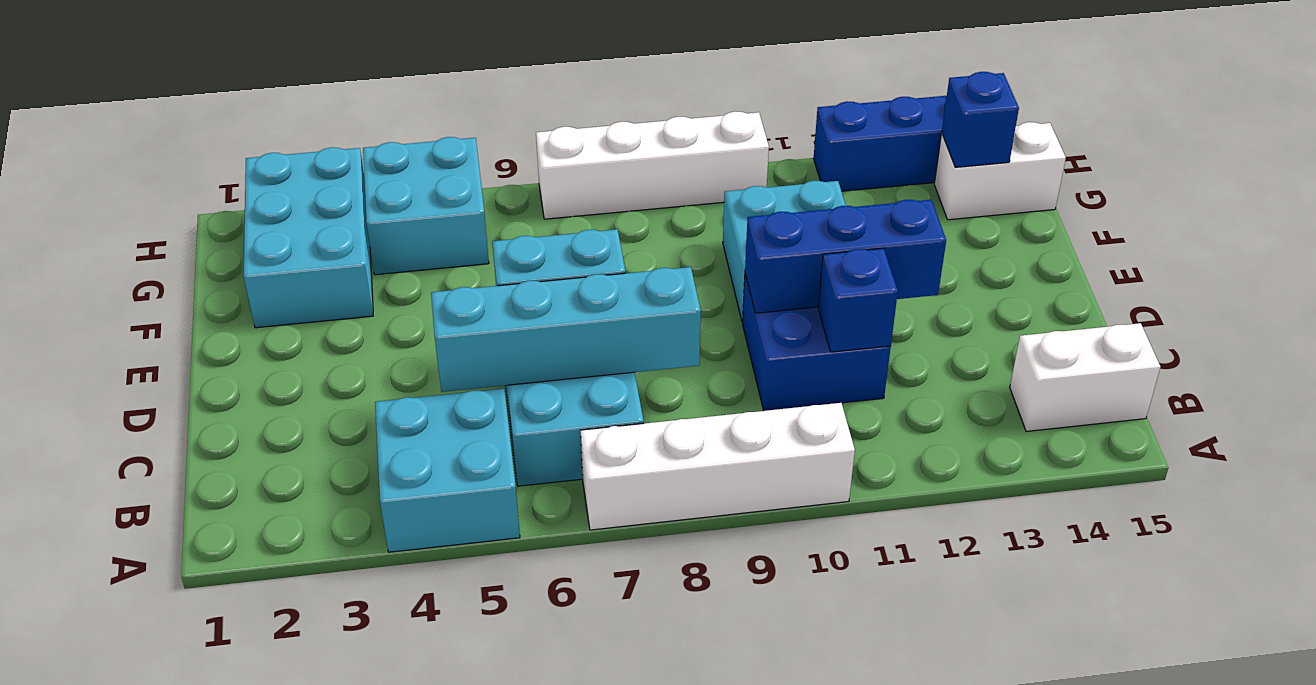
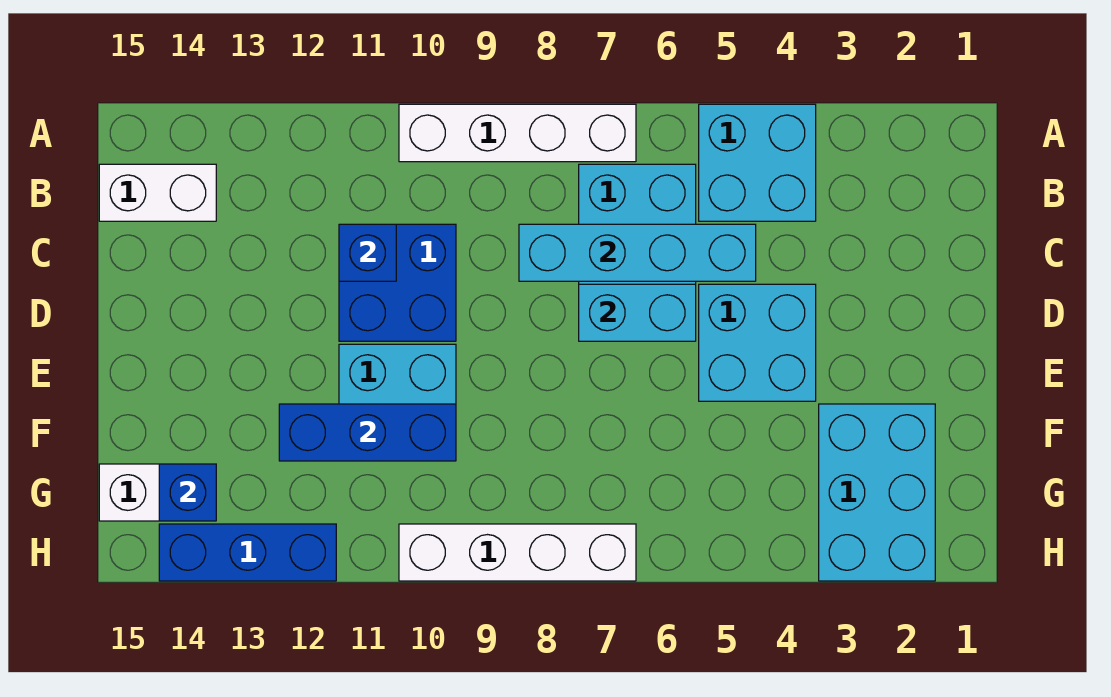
blue 1x3 brick [745,200,946,313] -> blue 1x3 brick moved to [279,404,456,461]
cyan 2x2 brick [363,137,489,275] -> cyan 2x2 brick moved to [699,284,816,401]

